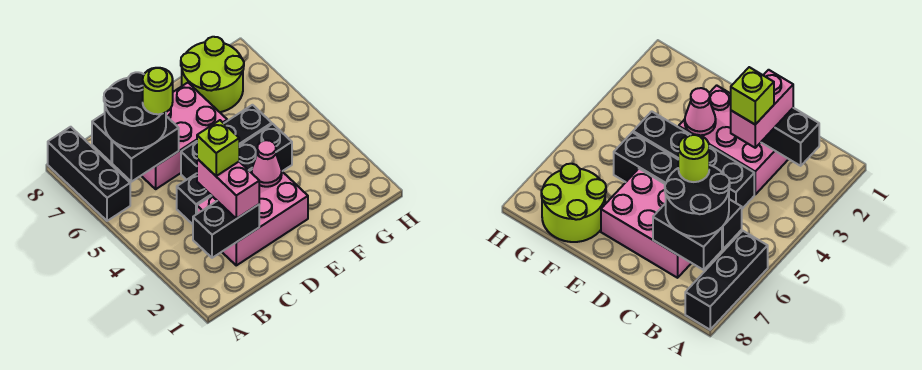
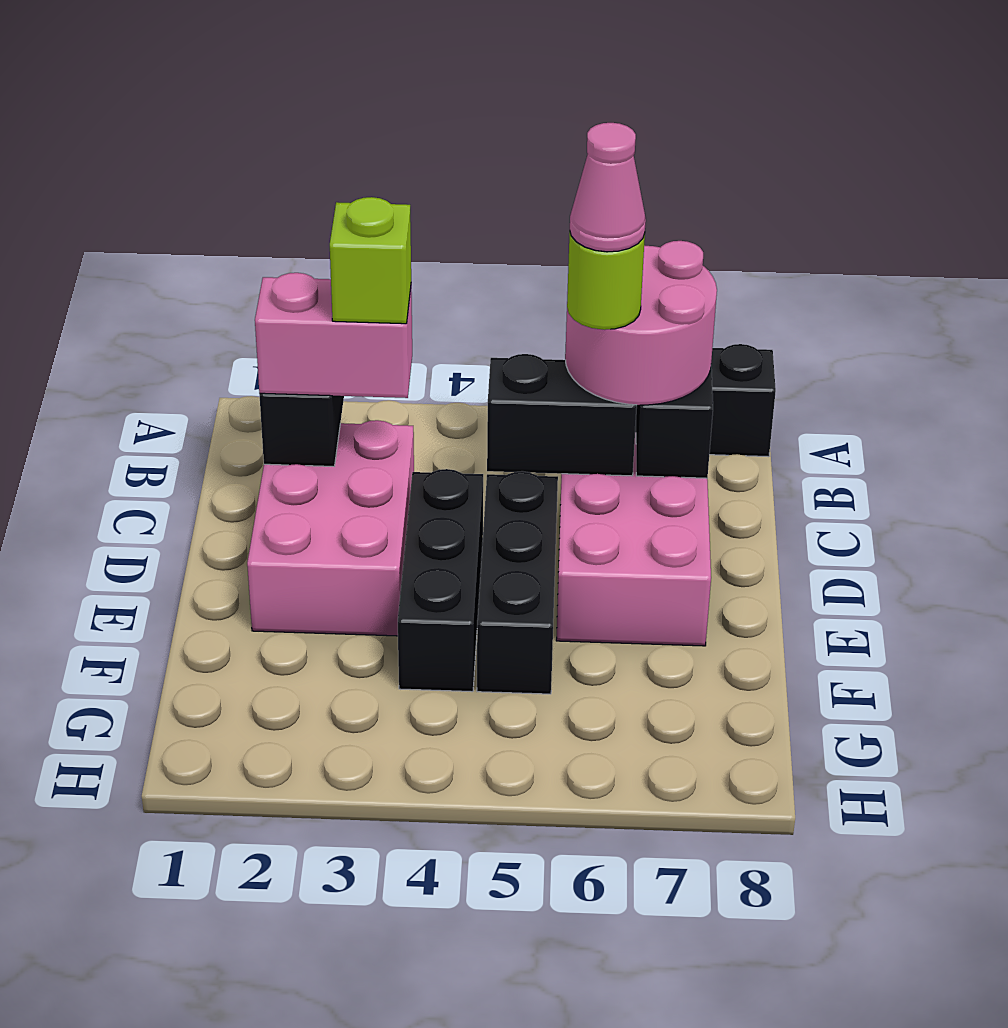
black 1x2 brick [112,116,179,182] -> black 1x2 brick turned to [487,354,637,476]
black 2x2 round brick [104,72,166,149] -> pink 2x2 round brick [565,241,717,405]
black 1x4 brick [177,124,292,224] -> black 1x3 brick [398,469,483,692]
pink 1x1 cone [252,140,282,187] -> pink 1x1 cone moved to [570,123,646,252]
lime 2x2 round brick [181,37,244,112] -> none

